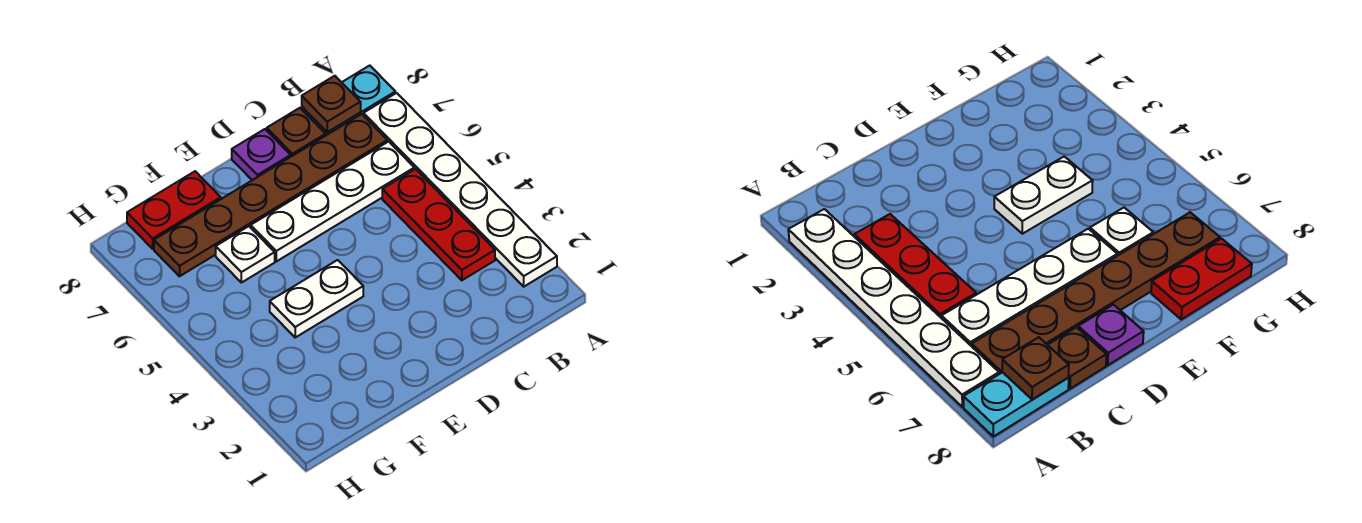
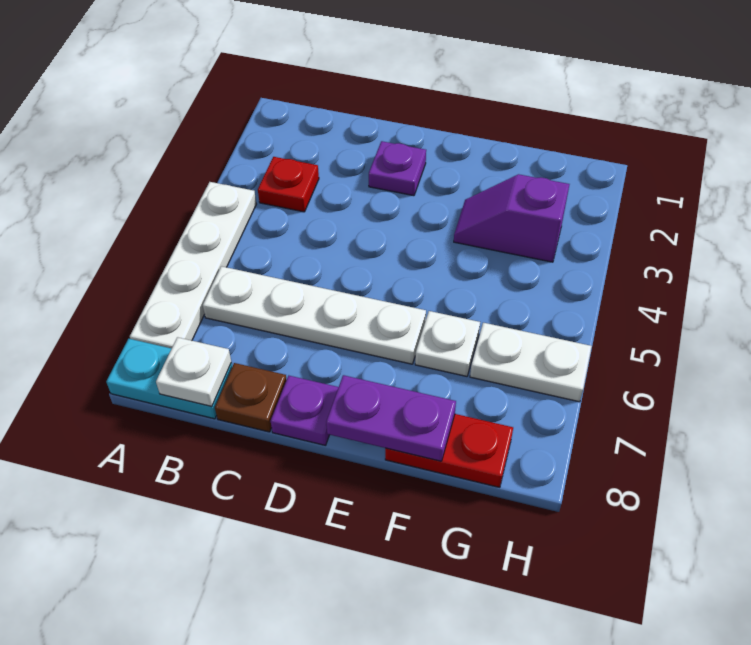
white 1x6 plate [364,93,557,287] -> white 1x4 plate [130,182,256,348]
red 1x3 plate [382,169,495,280] -> red 1x1 plate [258,157,319,212]
brown 1x6 plate [154,114,387,276] -> none
brown 1x1 plate [302,76,361,132] -> white 1x1 plate [156,337,231,406]
none -> purple 1x1 plate [369,141,426,196]
white 1x2 plate [270,260,363,337] -> white 1x2 plate moved to [470,323,592,402]
none -> purple 1x2 plate [326,375,456,461]
none -> purple 1x2 slope [454,174,570,262]

